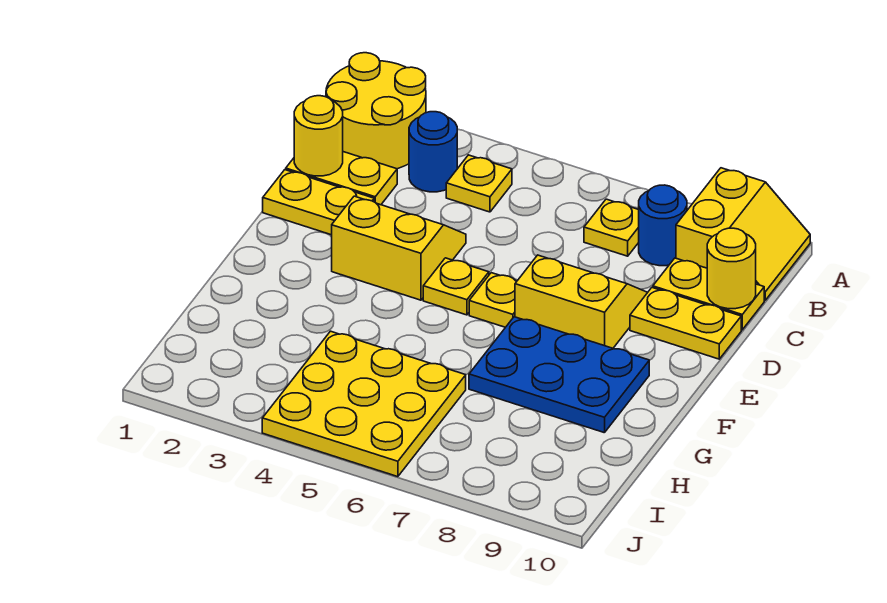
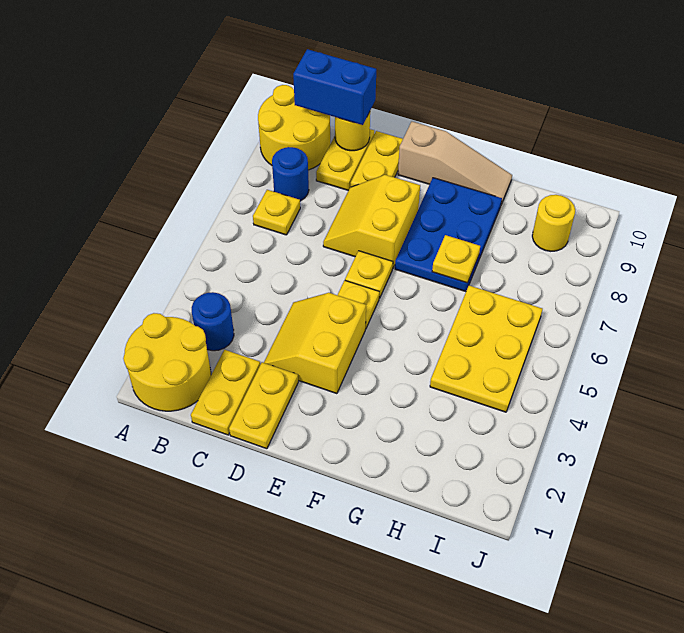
yellow 2x2 slope [676,168,810,300] -> yellow 2x2 round brick [258,85,330,170]
yellow 1x1 plate [446,155,512,212] -> yellow 1x1 plate moved to [432,235,480,283]
none -> blue 1x2 brick [293,49,376,125]
yellow 1x1 round brick [294,96,343,176] -> yellow 1x1 round brick moved to [532,195,575,251]
none -> tan 1x3 slope [398,122,512,204]
yellow 3x3 plate [262,331,466,477] -> yellow 2x3 plate [430,286,542,412]

